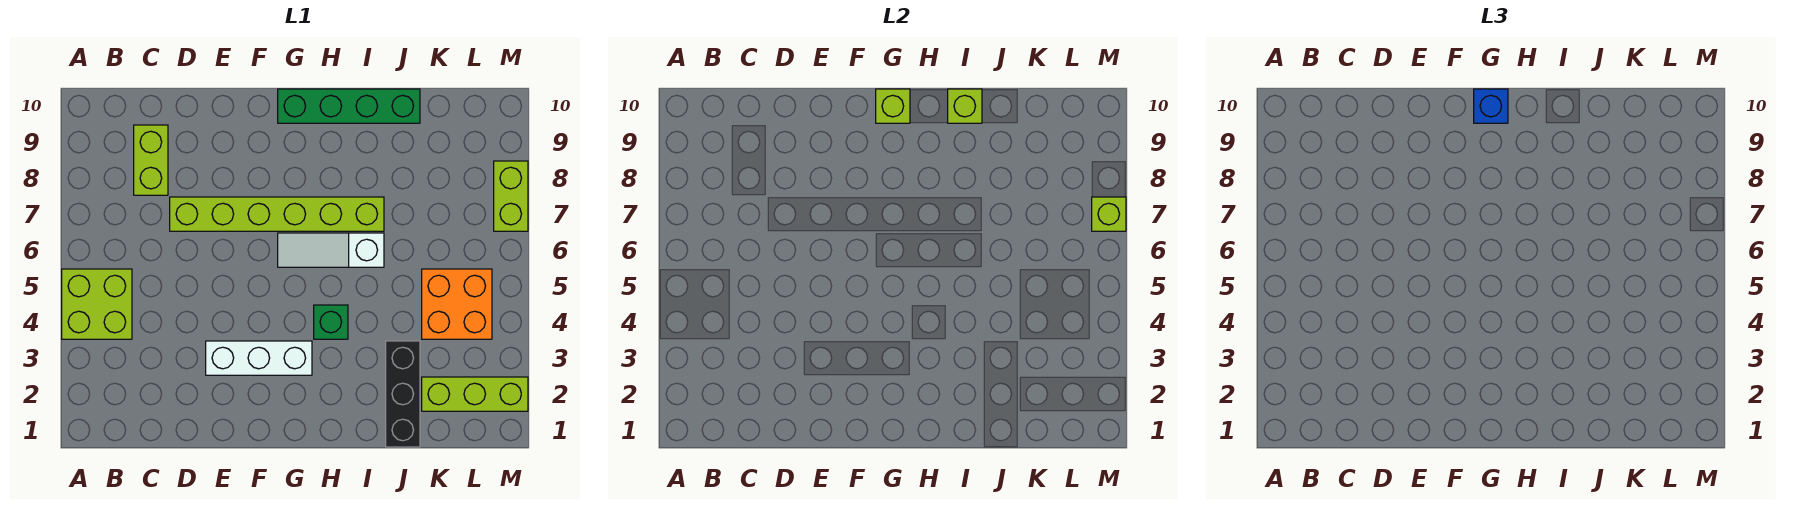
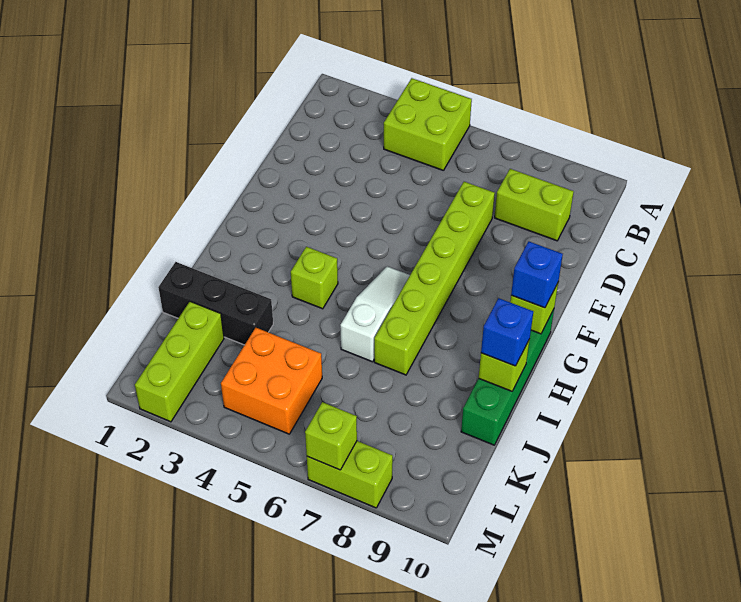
white 1x3 brick [206,341,312,375] -> none
green 1x1 brick [314,305,348,339] -> lime 1x1 brick [291,247,338,309]
none -> blue 1x1 brick [481,298,533,366]

